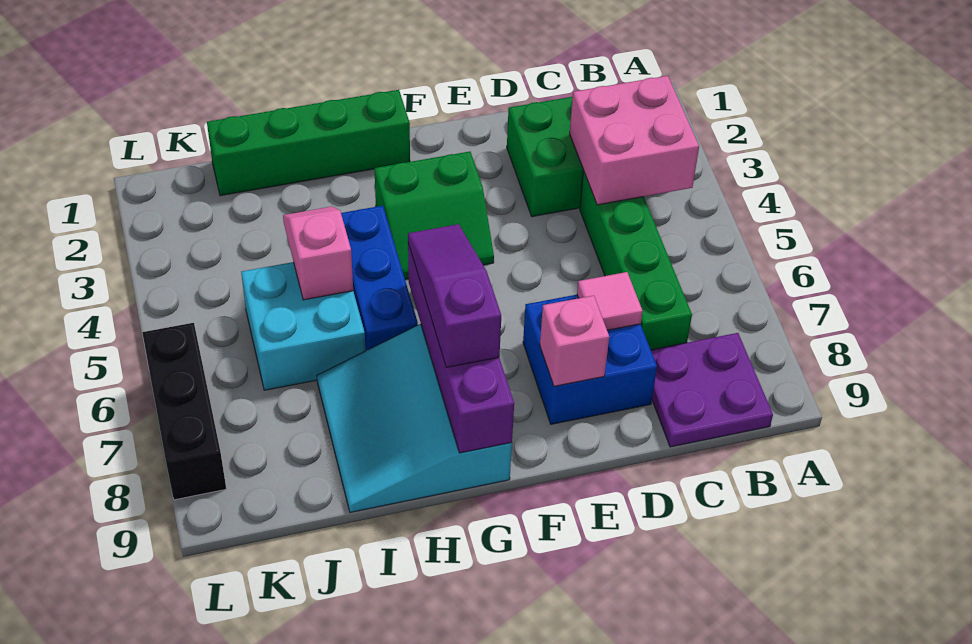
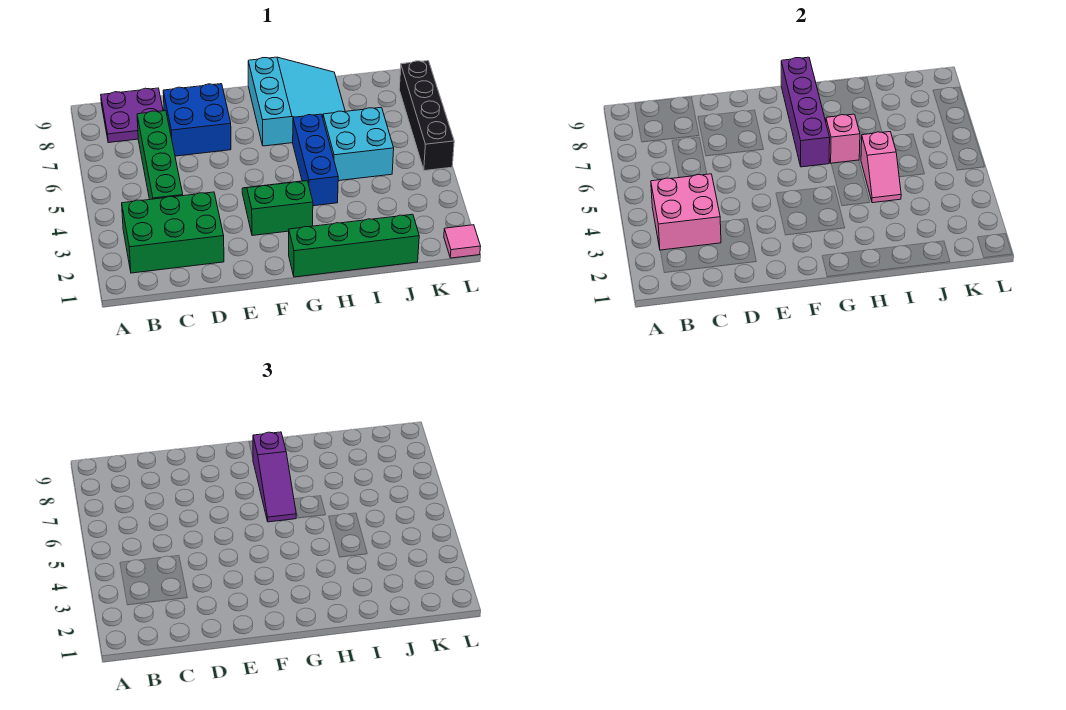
pink 1x1 tile [577,272,643,330] -> pink 1x1 tile moved to [444,225,481,258]
pink 1x1 brick [540,296,609,386] -> pink 1x1 brick moved to [826,114,860,163]
black 1x3 brick [142,323,226,500] -> black 1x4 brick [399,61,454,171]

